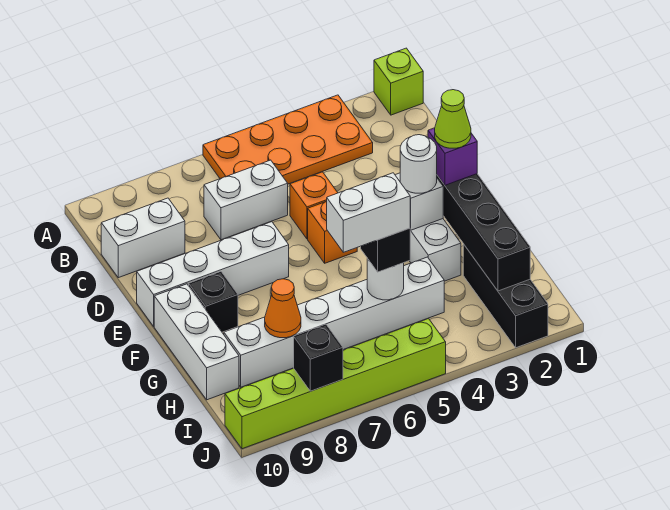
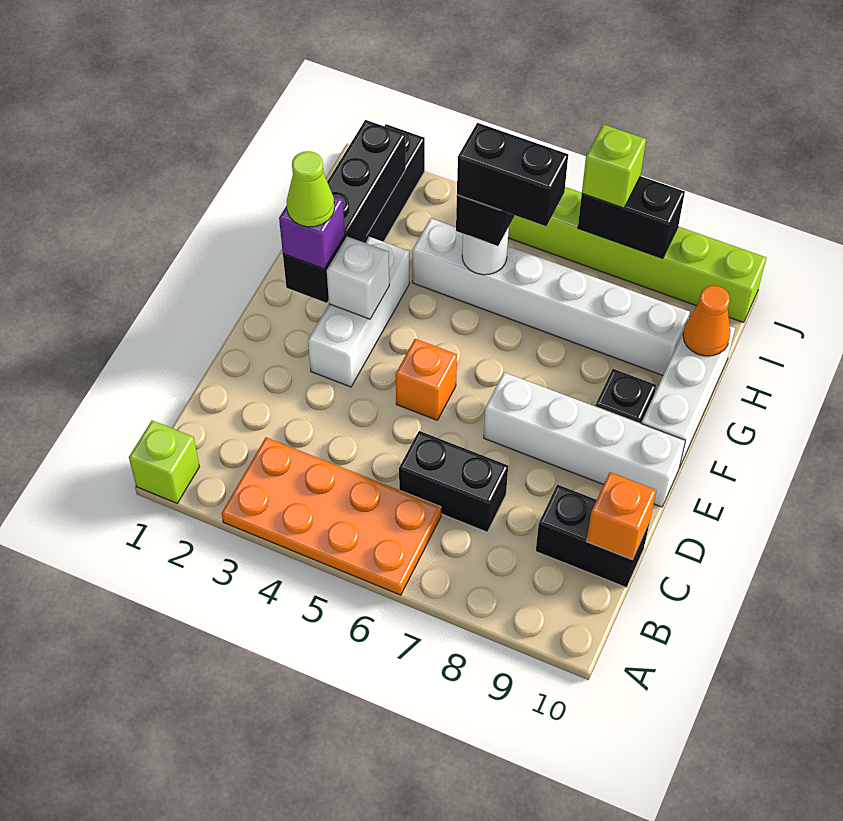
white 1x2 brick [204,160,288,240] -> black 1x2 brick [399,431,508,532]
white 1x2 brick [101,198,185,278] -> black 1x2 brick [536,485,650,588]
orange 1x1 brick [290,172,338,239] -> orange 1x1 brick moved to [587,472,656,560]
white 1x1 round brick [400,135,437,193] -> none
white 1x2 brick [327,173,411,252] -> black 1x2 brick [457,123,568,226]
orange 1x1 cone [265,279,301,338] -> orange 1x1 cone moved to [683,286,730,356]
none -> lime 1x1 brick [582,124,646,208]
black 1x1 brick [294,324,343,391] -> black 1x2 brick [578,176,685,259]

